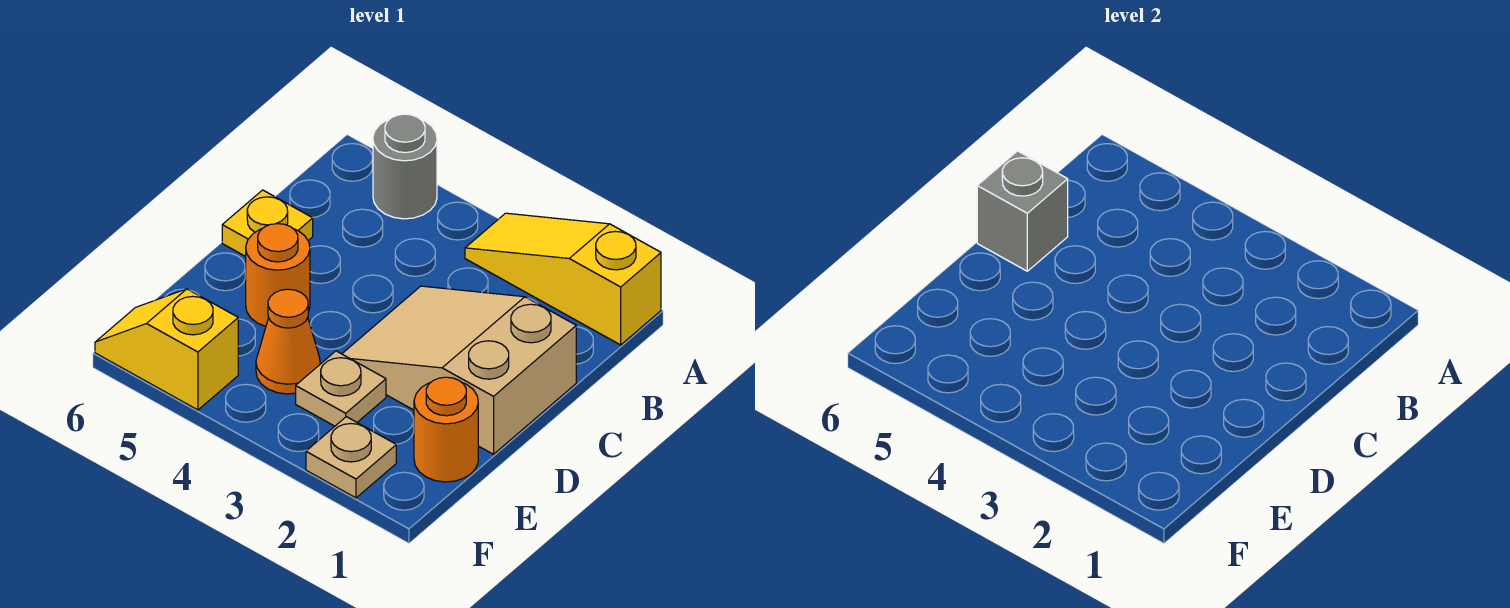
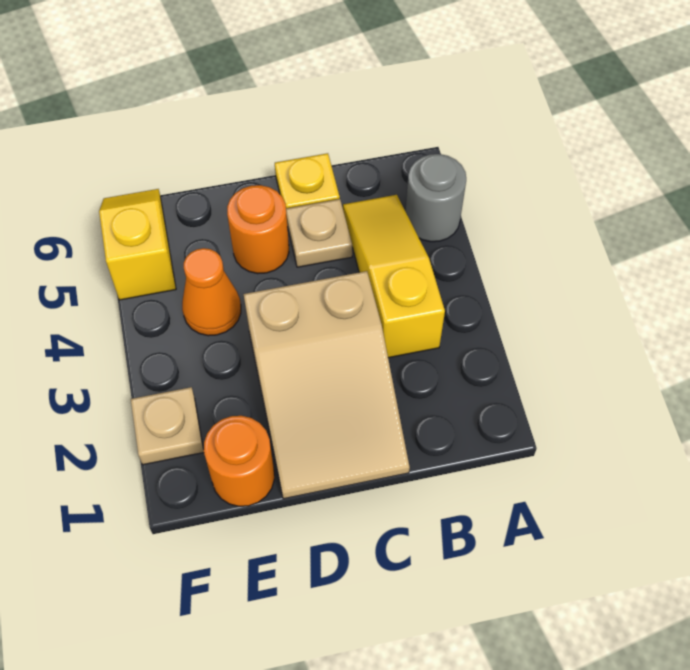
yellow 1x3 slope [465,213,661,345] -> yellow 1x3 slope moved to [343,195,445,358]
tan 2x3 slope [342,286,576,454] -> tan 2x3 slope turned to [244,271,410,499]
grey 1x1 brick [977,151,1068,271] -> none
tan 1x1 plate [296,351,386,426] -> tan 1x1 plate moved to [286,199,352,267]

